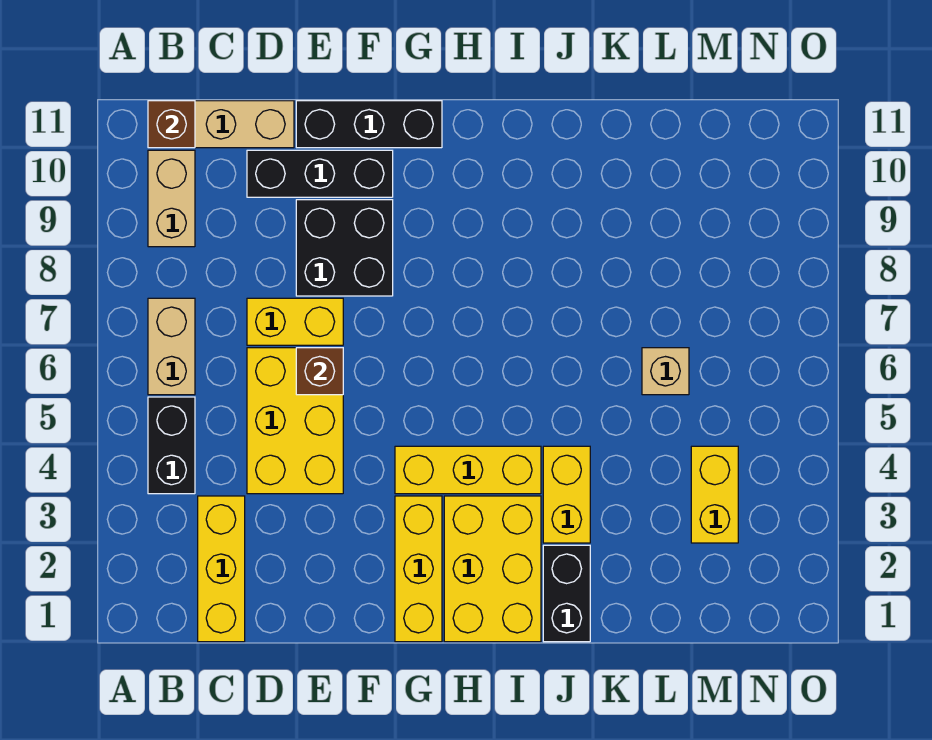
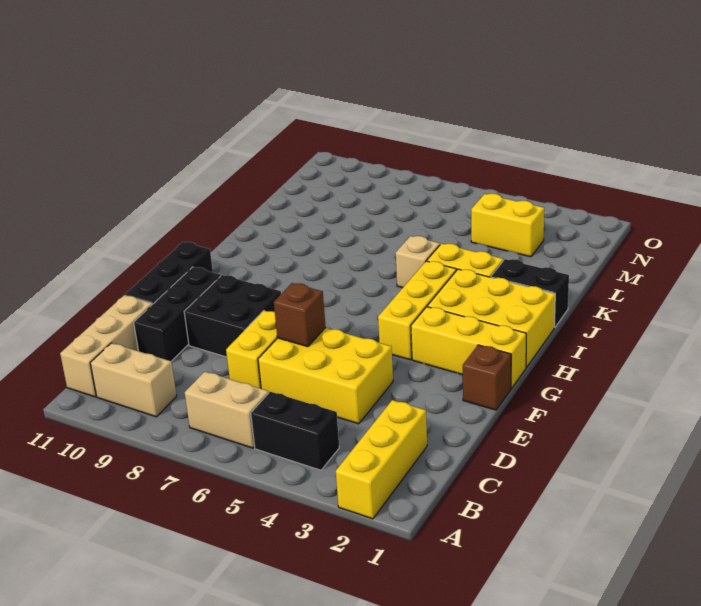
brown 1x1 brick [148,101,195,148] -> brown 1x1 brick moved to [463,345,511,410]
yellow 1x3 brick [198,496,245,642] -> yellow 1x3 brick turned to [336,400,427,519]
tan 1x1 brick [642,348,689,395] -> tan 1x1 brick moved to [396,236,440,288]

